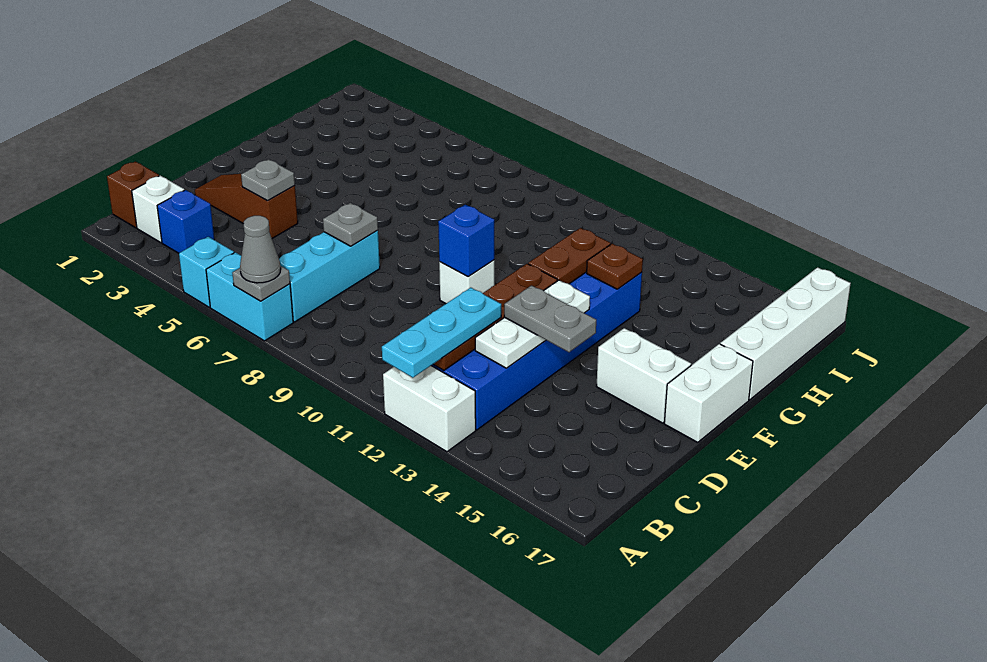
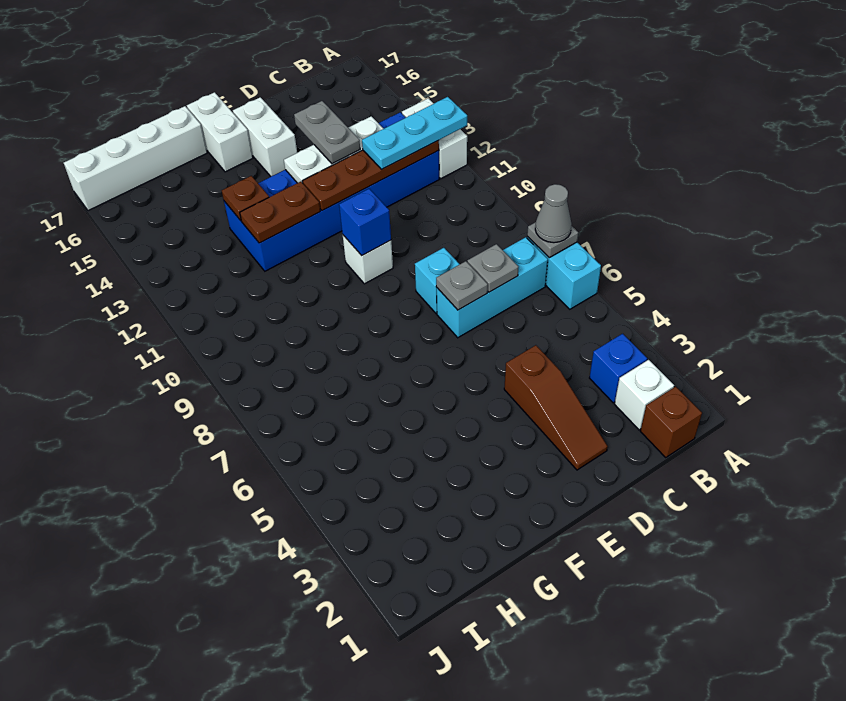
cyan 1x1 brick [179,237,234,307] -> cyan 1x1 brick moved to [415,248,460,314]
grey 1x1 plate [241,159,295,201] -> grey 1x1 plate moved to [467,244,518,292]
white 1x2 brick [664,344,753,442] -> white 1x2 brick turned to [187,92,253,172]

